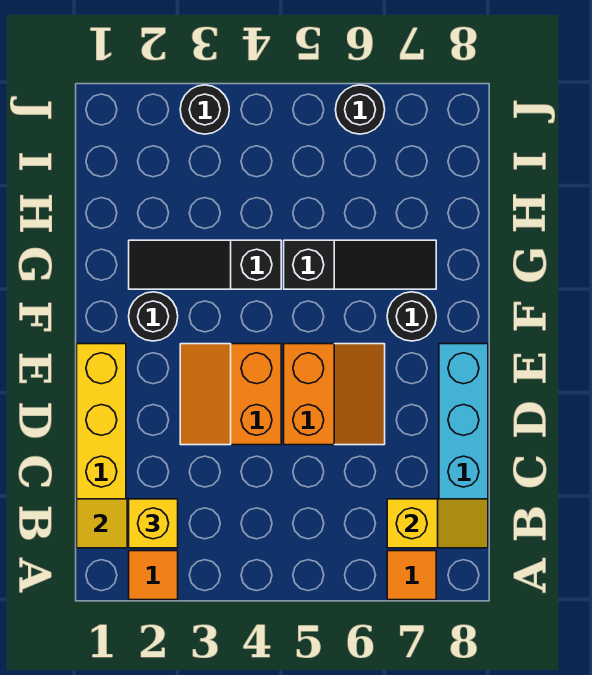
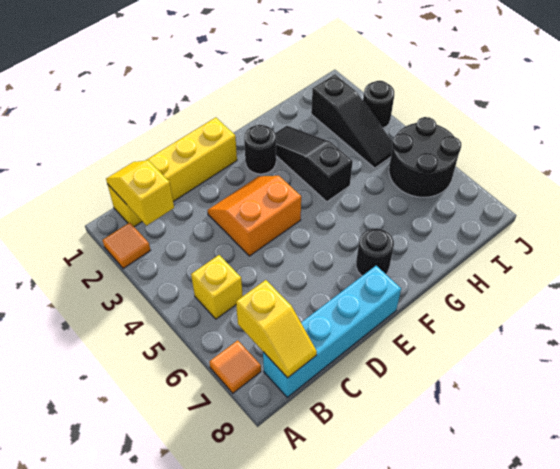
yellow 1x1 brick [129,499,178,548] -> yellow 1x1 brick moved to [191,255,243,319]
orange 2x2 slope [284,344,385,445] -> none
black 1x3 slope [284,240,436,289] -> black 1x3 slope moved to [311,75,393,168]
black 1x1 round brick [335,85,385,134] -> black 2x2 round brick [389,117,461,197]

